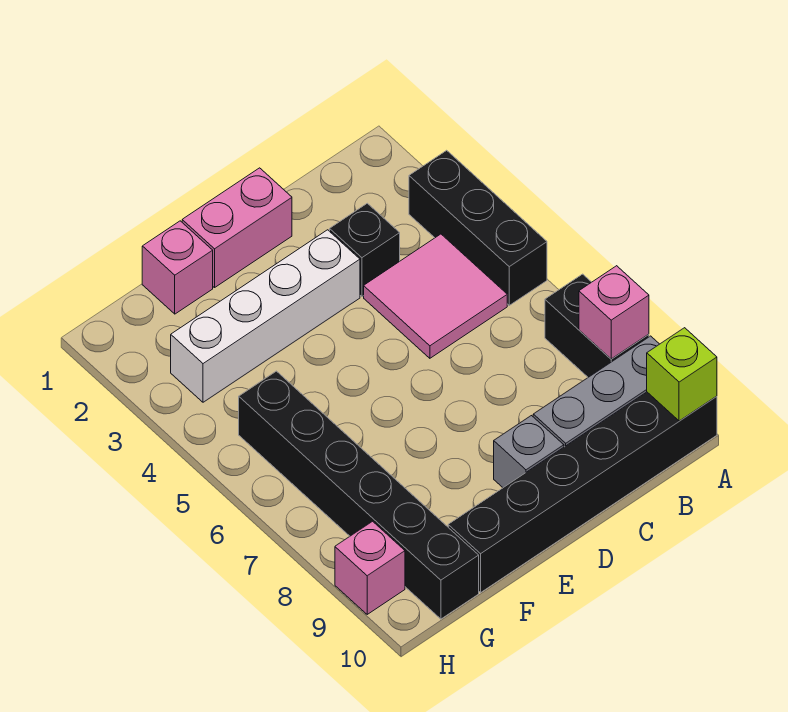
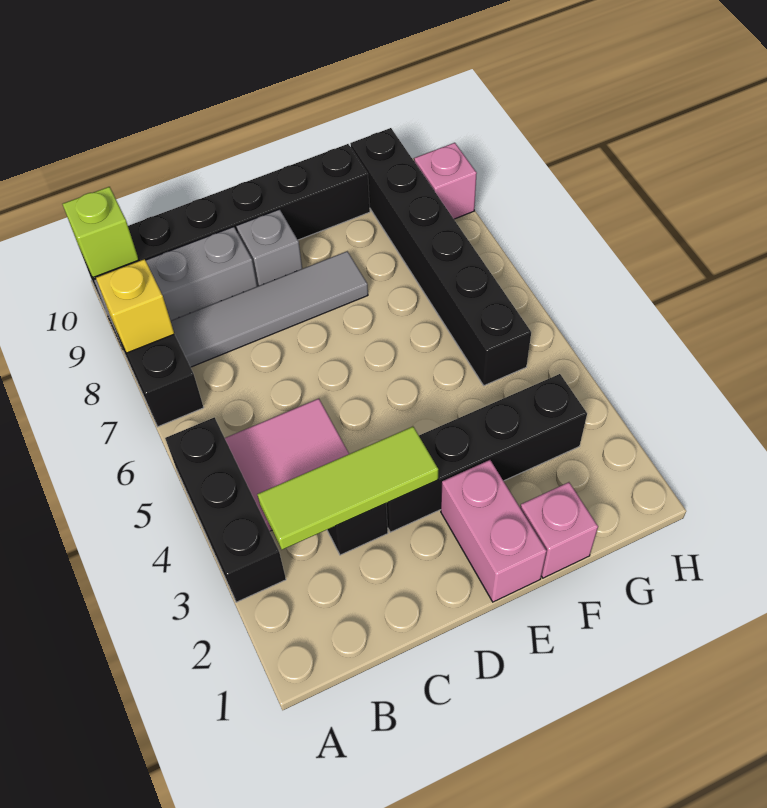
pink 1x1 brick [579,266,649,359] -> yellow 1x1 brick [96,259,174,353]
none -> lime 1x3 tile [257,427,438,550]
none -> grey 1x4 tile [171,251,368,367]
pink 1x2 brick [182,168,292,288] -> pink 1x2 brick turned to [441,460,547,602]
white 1x4 brick [171,230,360,402] -> black 1x4 brick [386,374,587,532]

